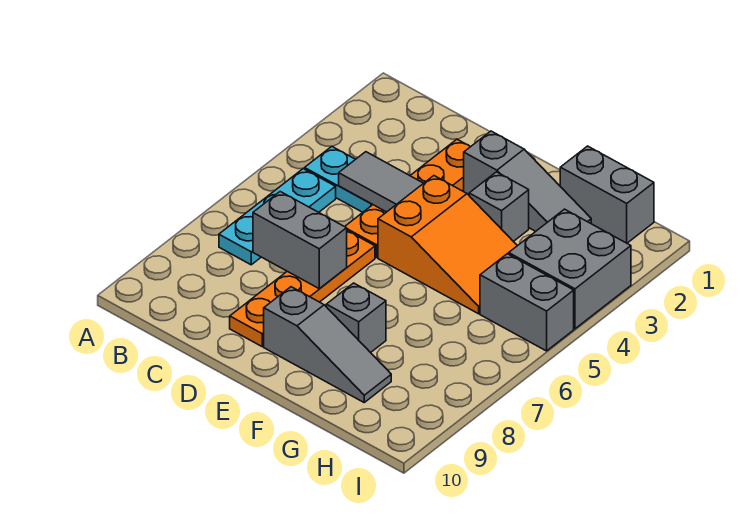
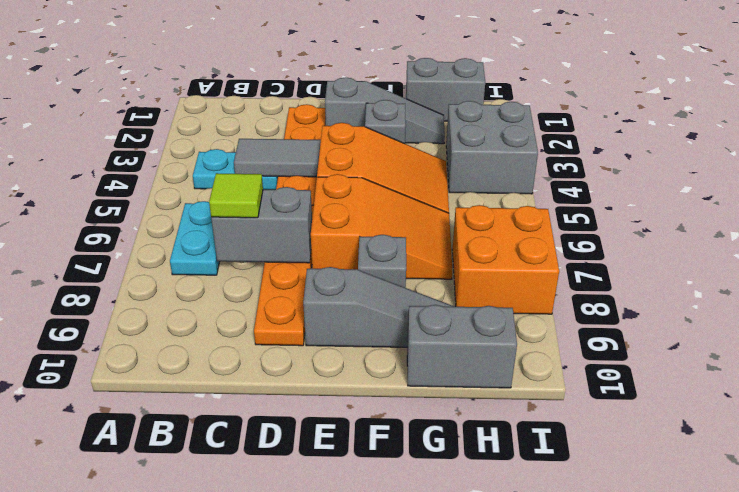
cyan 1x3 plate [219,169,336,265] -> cyan 1x2 plate [170,201,220,275]
none -> lime 1x1 tile [209,173,263,218]
none -> orange 2x3 slope [311,174,452,279]
grey 1x2 brick [480,254,574,351] -> grey 1x2 brick moved to [407,305,517,388]
none -> orange 2x2 brick [452,205,559,314]

